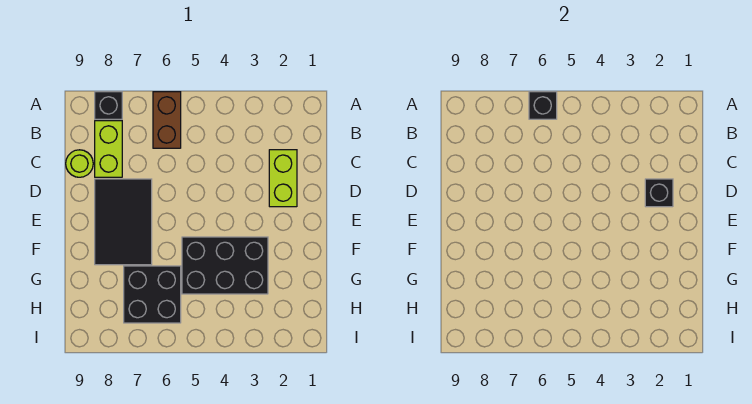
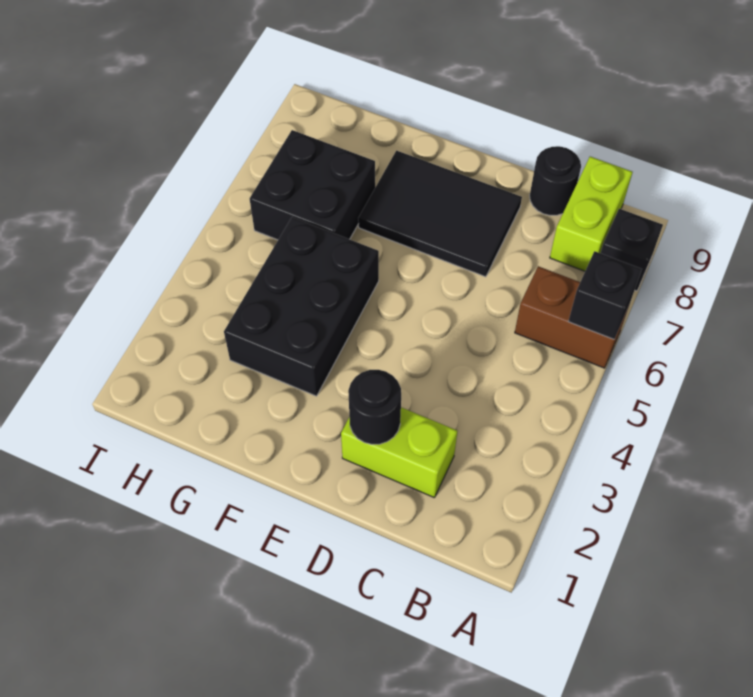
lime 1x2 brick [95,121,122,177] -> lime 1x2 brick turned to [550,157,632,271]
lime 1x1 round brick [66,150,93,177] -> black 1x1 round brick [530,146,581,215]
black 1x1 brick [645,179,673,207] -> black 1x1 round brick [348,370,401,444]

